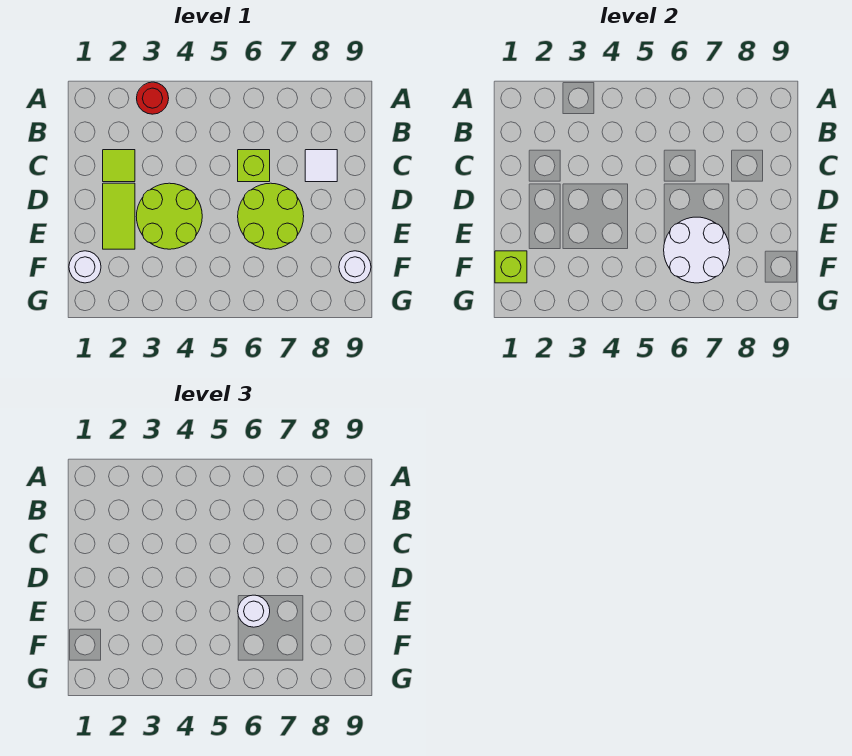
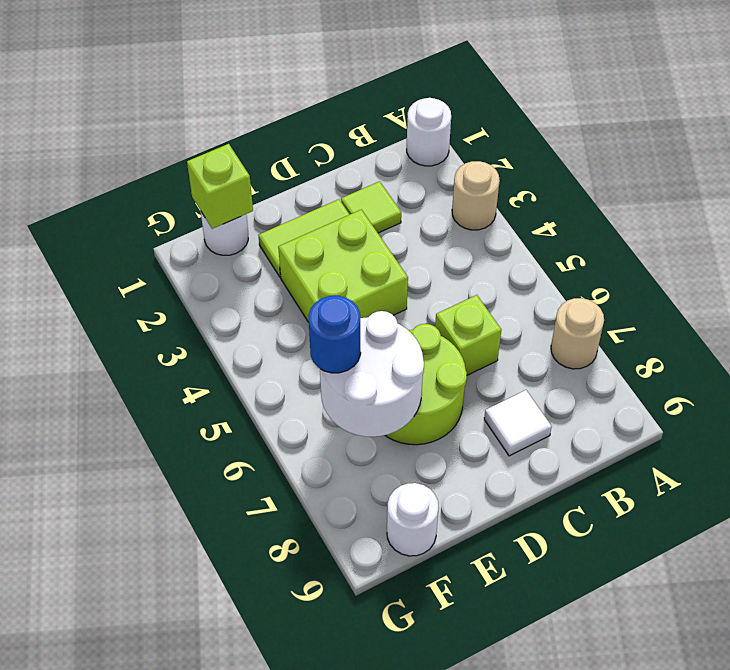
red 1x1 round brick [137,82,169,114] -> tan 1x1 round brick [452,161,500,230]
none -> tan 1x1 round brick [551,298,604,369]
lime 2x2 round brick [136,183,202,249] -> lime 2x2 brick [278,210,408,322]
white 1x1 round brick [238,595,270,627] -> white 1x1 round brick moved to [407,98,451,166]
none -> blue 1x1 round brick [309,296,361,373]

